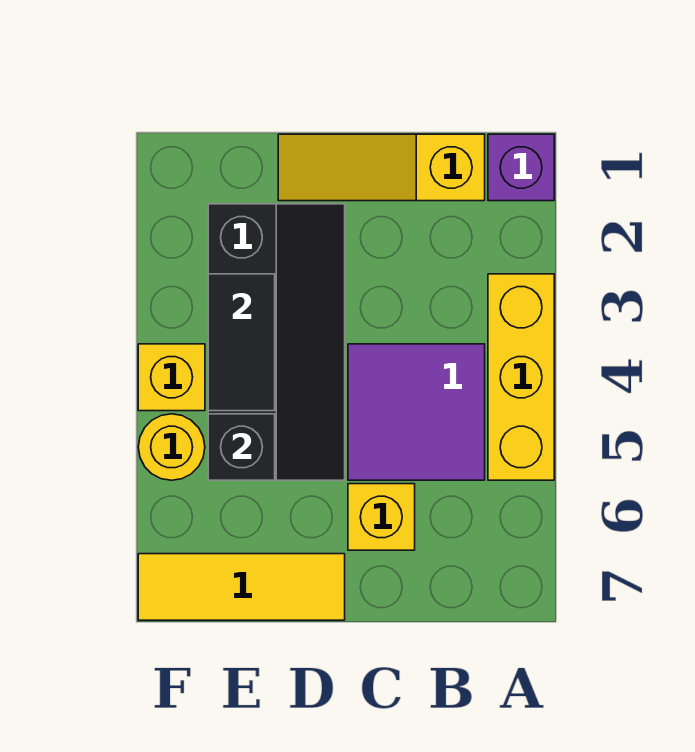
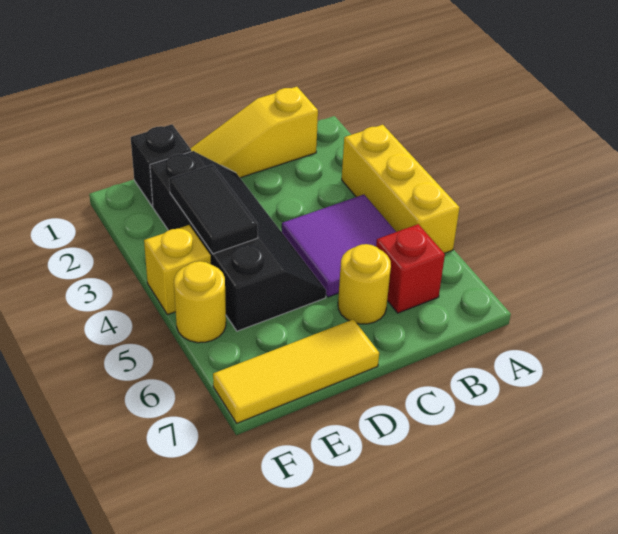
purple 1x1 brick [488,134,554,201] -> none
none -> red 1x1 brick [376,224,445,313]
yellow 1x1 brick [348,484,415,550] -> yellow 1x1 round brick [338,244,391,324]
black 1x1 brick [208,414,275,480] -> black 1x1 brick moved to [131,125,191,206]

